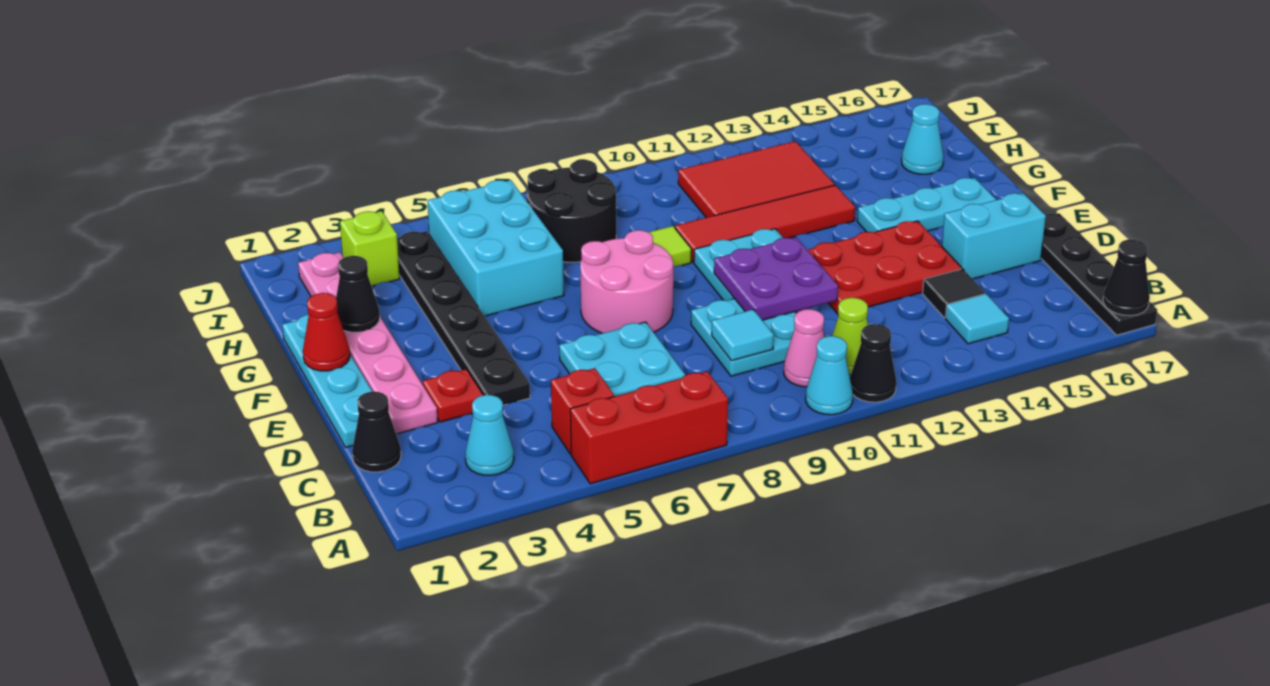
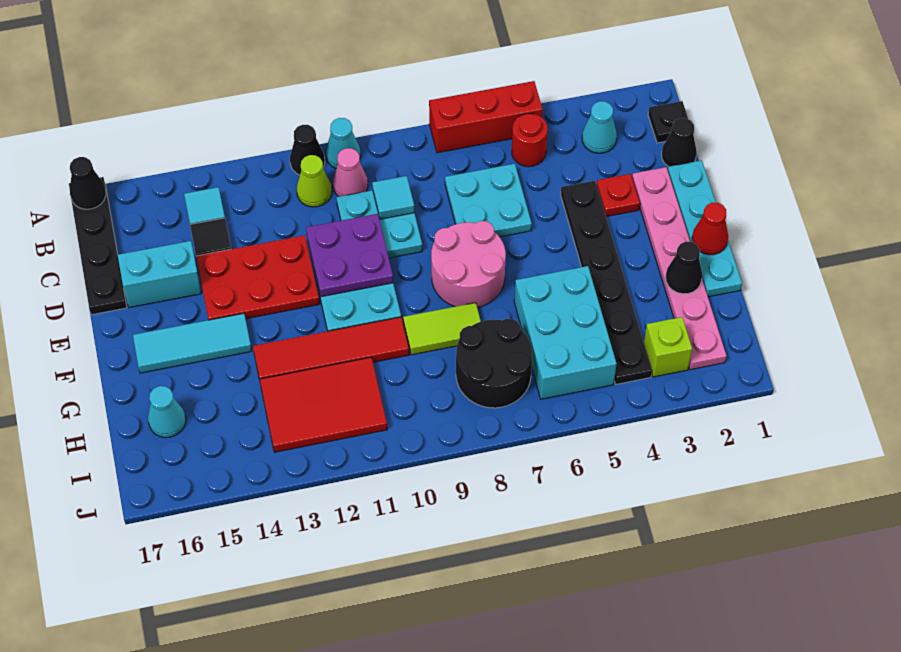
none -> black 1x1 plate [648,101,688,143]
red 1x1 brick [551,368,614,454] -> red 1x1 round brick [512,114,548,167]
cyan 1x3 plate [857,178,996,232] -> cyan 1x3 tile [133,313,252,373]

